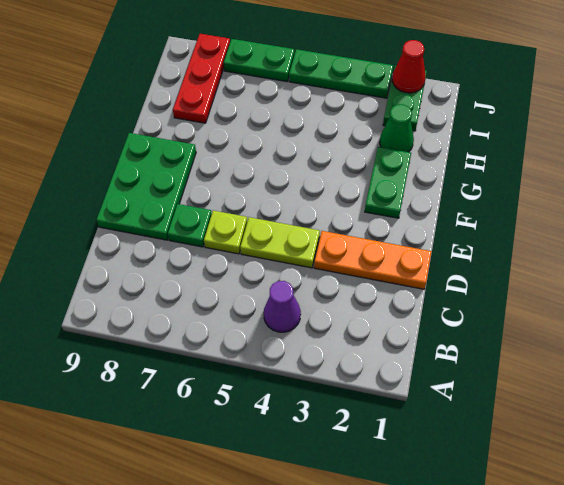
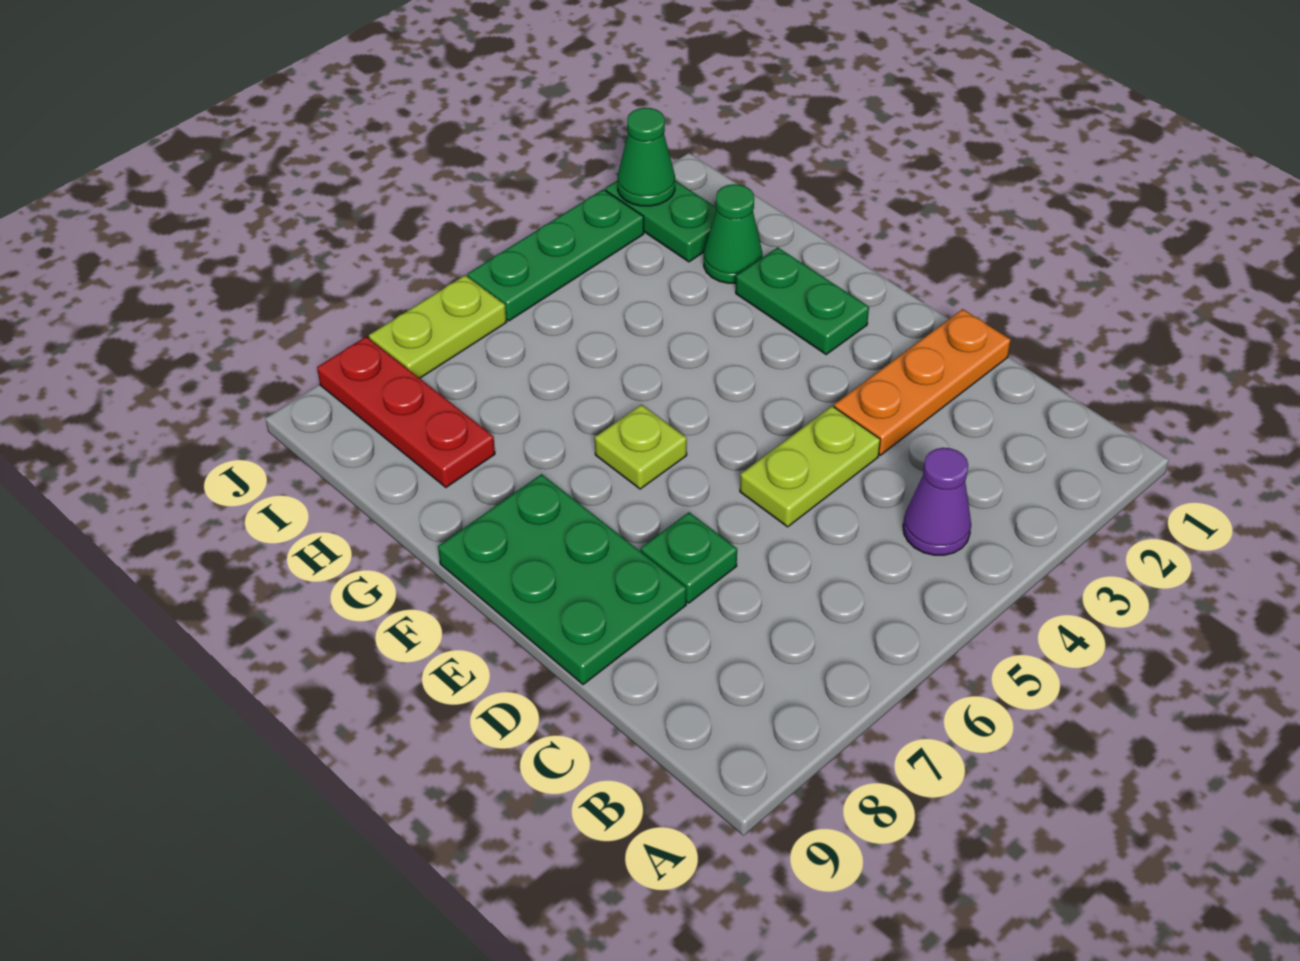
lime 1x1 plate [204,211,247,254] -> lime 1x1 plate moved to [595,405,687,489]
red 1x1 cone [392,40,426,93] -> green 1x1 cone [617,108,675,206]
green 1x2 plate [224,39,294,82] -> lime 1x2 plate [369,275,507,378]

